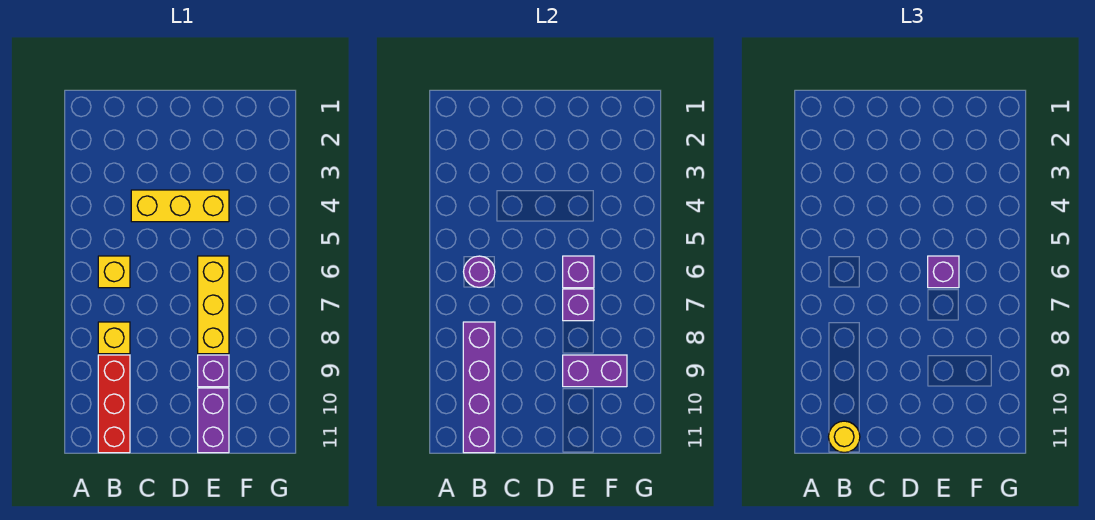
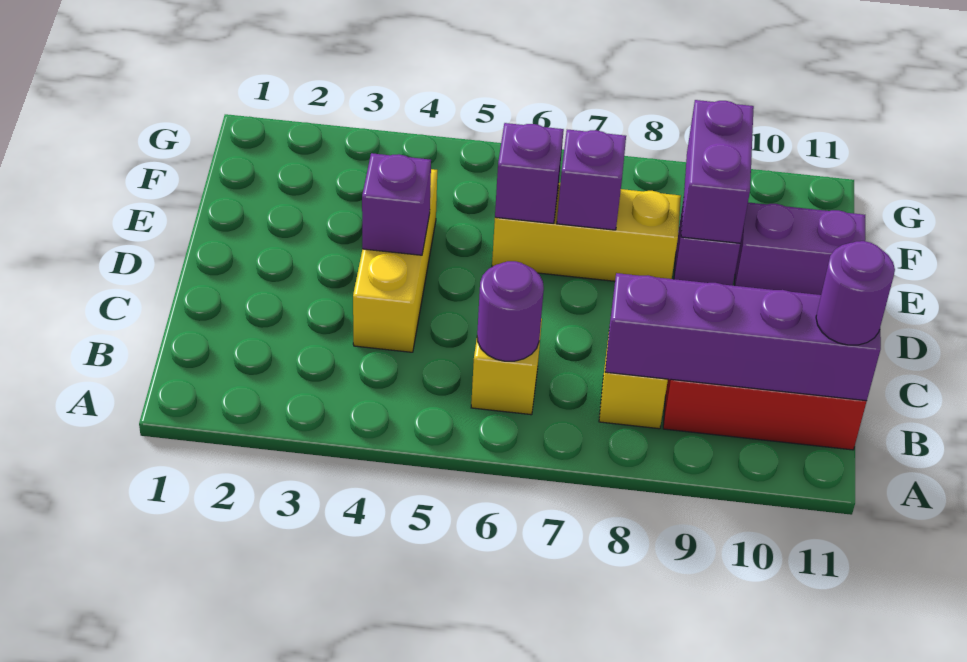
yellow 1x1 round brick [829,421,860,453] -> purple 1x1 round brick [816,241,895,345]
purple 1x1 brick [928,256,959,288] -> purple 1x1 brick moved to [362,153,431,255]

